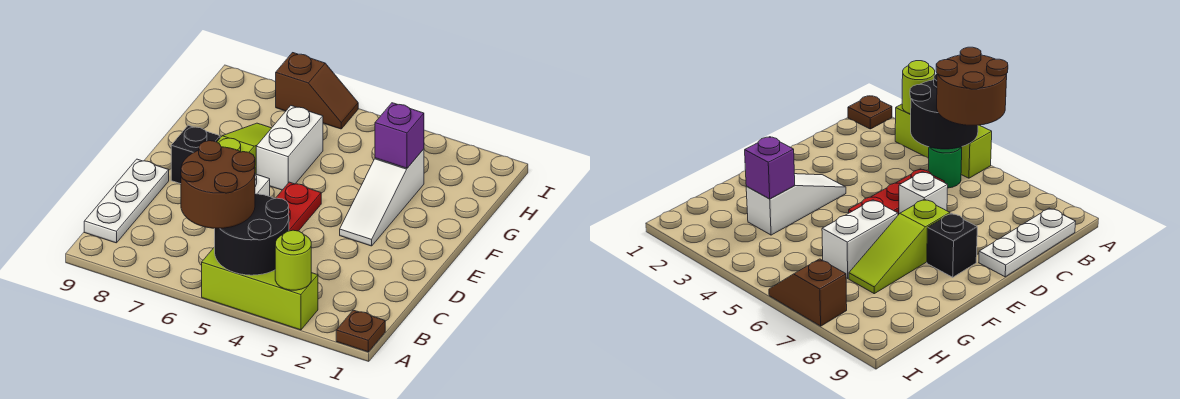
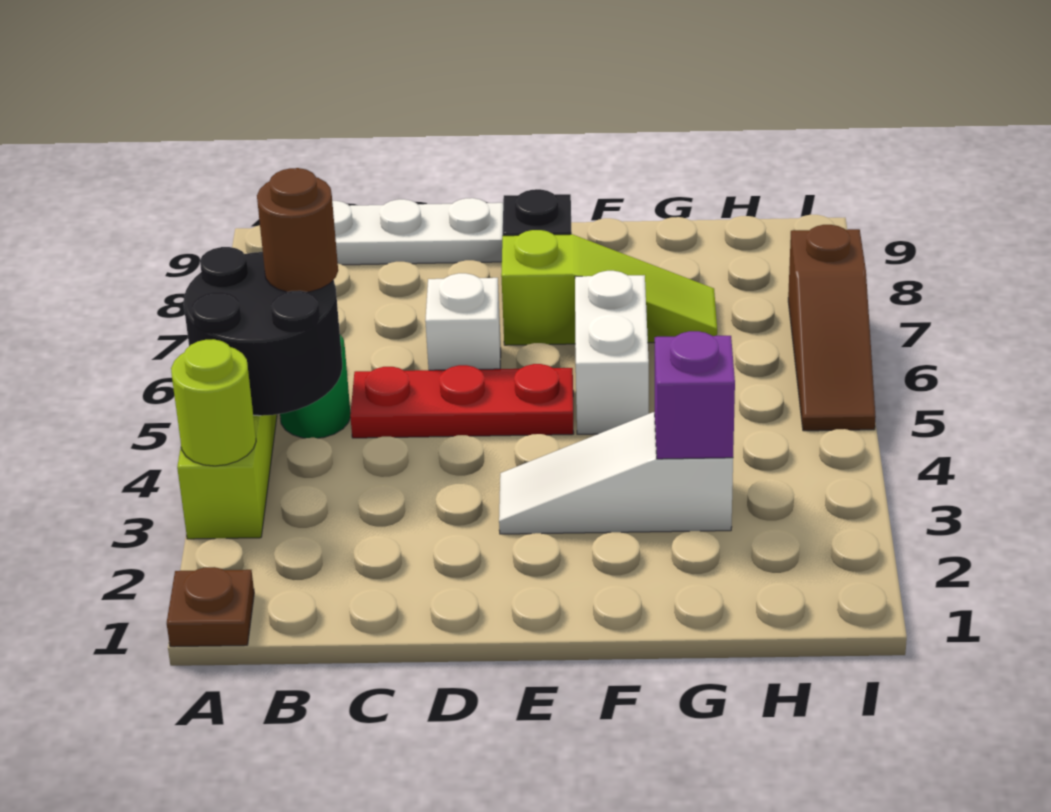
brown 2x2 round brick [181,141,255,228] -> brown 1x1 round brick [257,168,338,292]
white 1x2 brick [256,106,323,190] -> white 1x2 brick turned to [575,271,649,434]
brown 1x2 slope [276,53,358,129] -> brown 1x3 slope [788,225,876,431]

